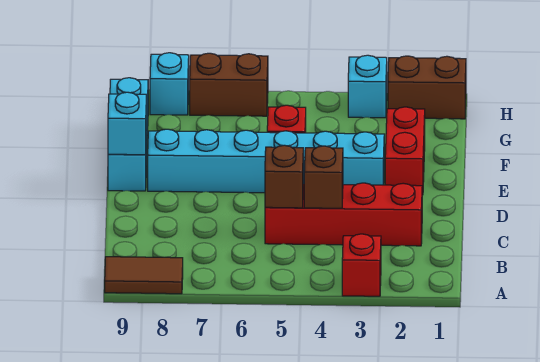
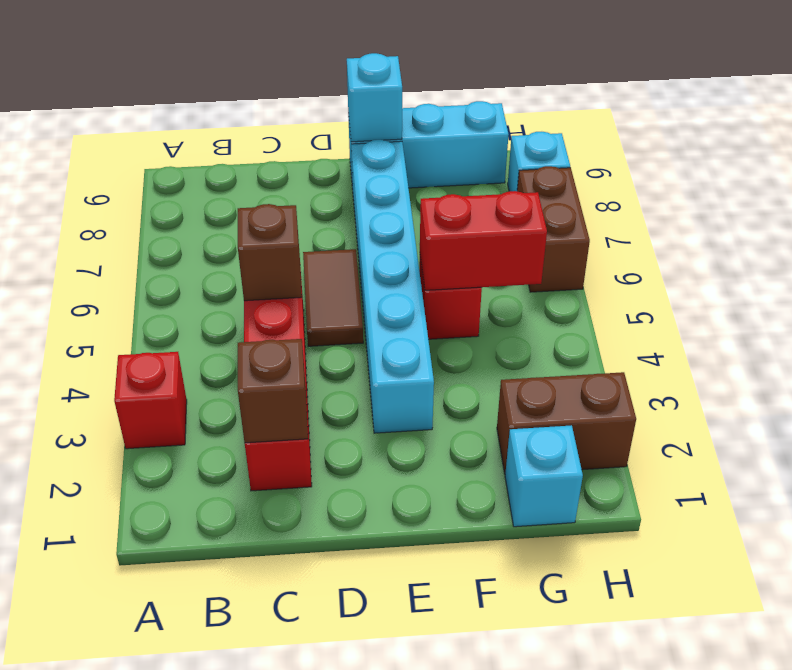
brown 1x2 tile [105,257,183,294] -> brown 1x2 tile moved to [303,249,363,346]
brown 1x1 brick [304,146,343,208] -> brown 1x1 brick moved to [238,339,308,443]
red 1x2 brick [385,107,425,195] -> red 1x2 brick moved to [420,191,547,290]
brown 1x2 brick [388,56,466,119] -> brown 1x2 brick turned to [497,372,636,473]
cyan 1x1 brick [348,55,387,118] -> cyan 1x1 brick moved to [505,425,583,527]

